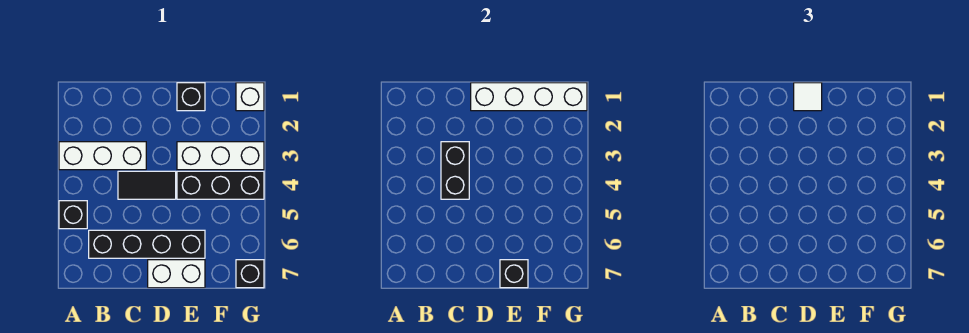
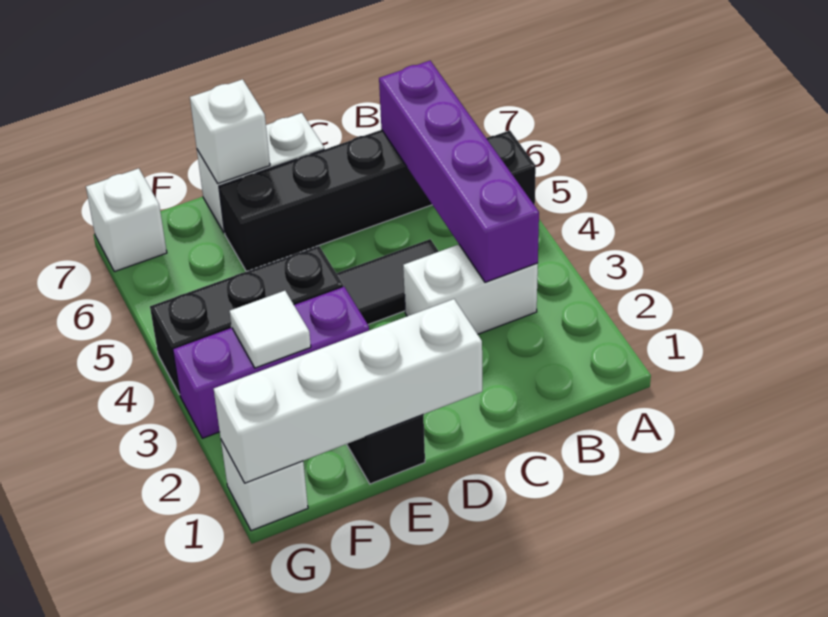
white 1x3 brick [59,142,146,170] -> white 1x2 brick [403,244,538,334]
none -> purple 1x4 brick [379,61,539,282]
black 1x2 brick [441,142,469,199] -> none
white 1x1 tile [794,83,822,111] -> white 1x1 tile moved to [230,291,311,368]
white 1x3 brick [177,142,264,170] -> purple 1x3 brick [173,286,369,438]
black 1x1 brick [500,260,528,288] -> white 1x1 brick [190,79,270,183]
black 1x1 brick [236,260,264,288] -> white 1x1 brick [86,168,167,272]

